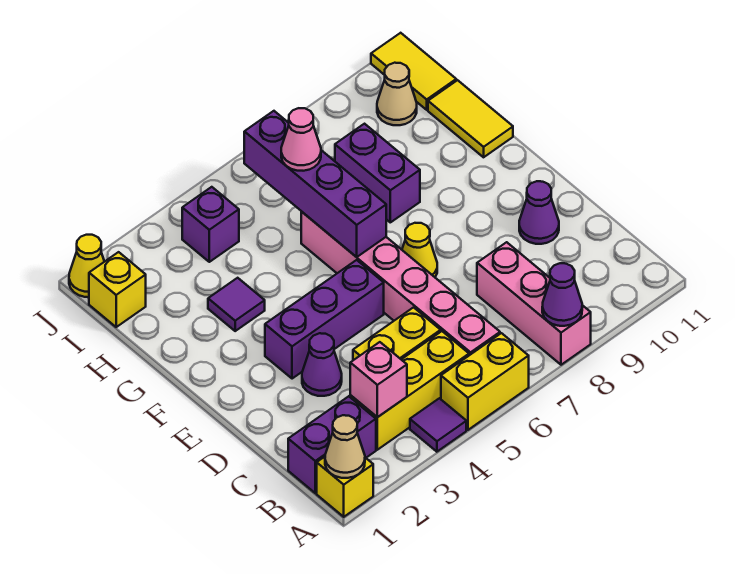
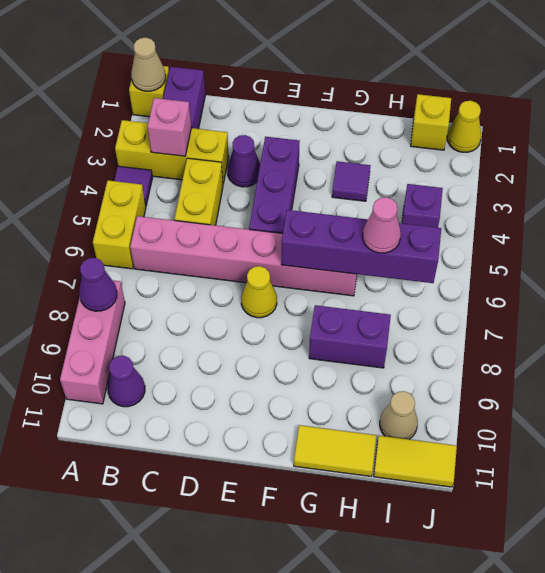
pink 1x3 brick [477,242,591,365] -> pink 1x3 brick turned to [60,280,125,404]
yellow 1x3 brick [350,331,469,450] -> yellow 1x3 brick turned to [115,120,229,184]
purple 1x1 cone [519,181,559,244] -> purple 1x1 cone moved to [107,356,145,407]

